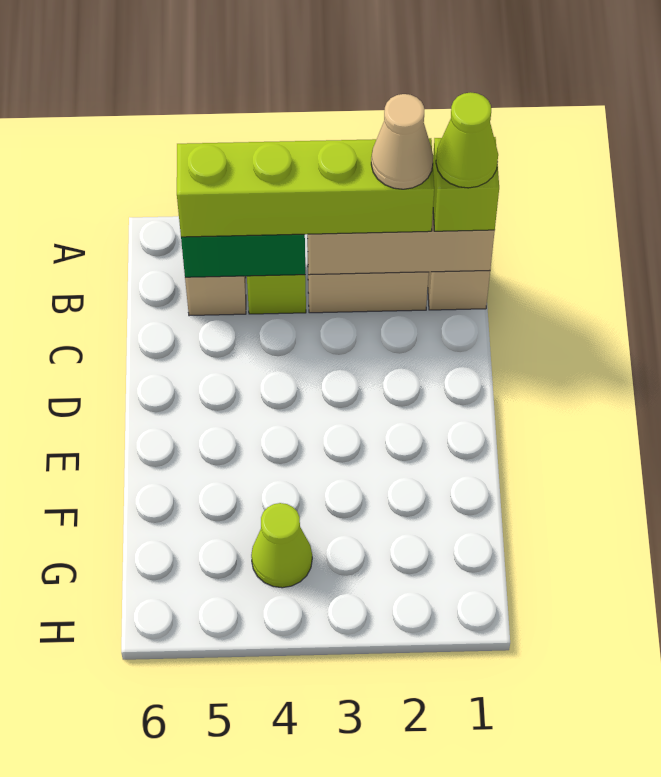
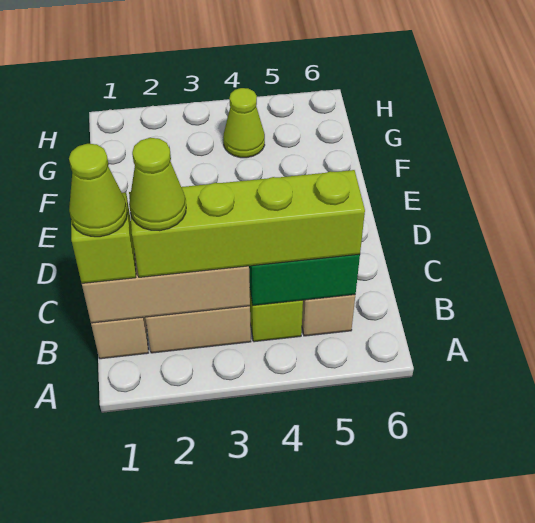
tan 1x1 cone [371,94,433,189] -> lime 1x1 cone [129,138,186,231]

